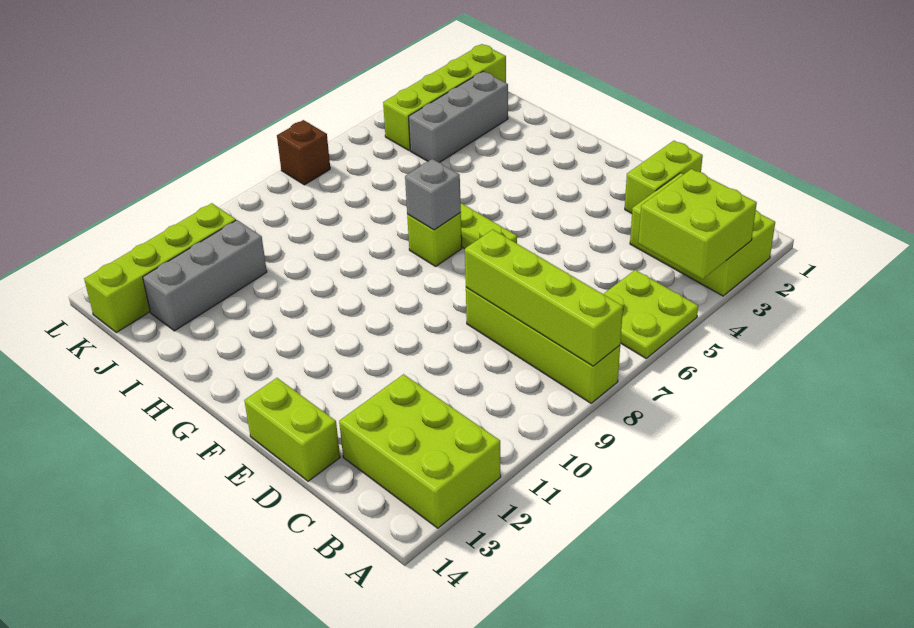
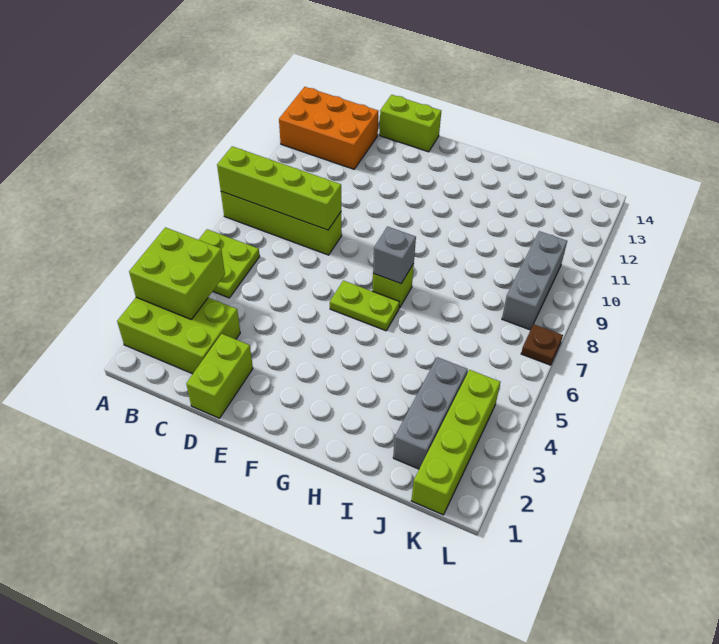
lime 2x3 brick [339,374,501,528] -> orange 2x3 brick [279,87,378,169]
grey 1x3 brick [143,220,267,331] -> grey 1x3 brick moved to [502,231,567,330]
lime 1x4 brick [84,203,236,332] -> none
brown 1x1 brick [277,120,330,185] -> brown 1x1 plate [521,324,563,365]

